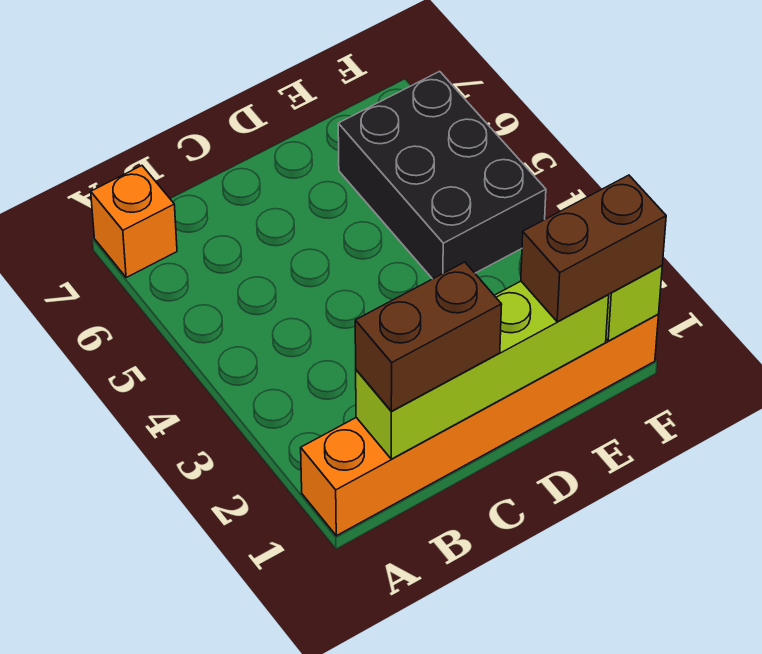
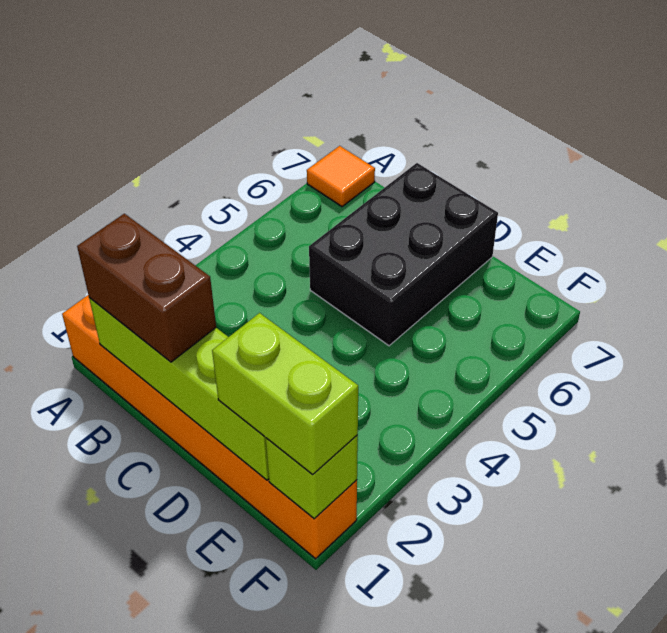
orange 1x1 brick [91,166,177,278] -> orange 1x1 tile [307,146,375,207]
brown 1x2 brick [521,175,666,322] -> lime 1x2 brick [212,313,358,474]
black 2x3 brick [338,71,546,279] -> black 2x3 brick moved to [309,163,498,346]

